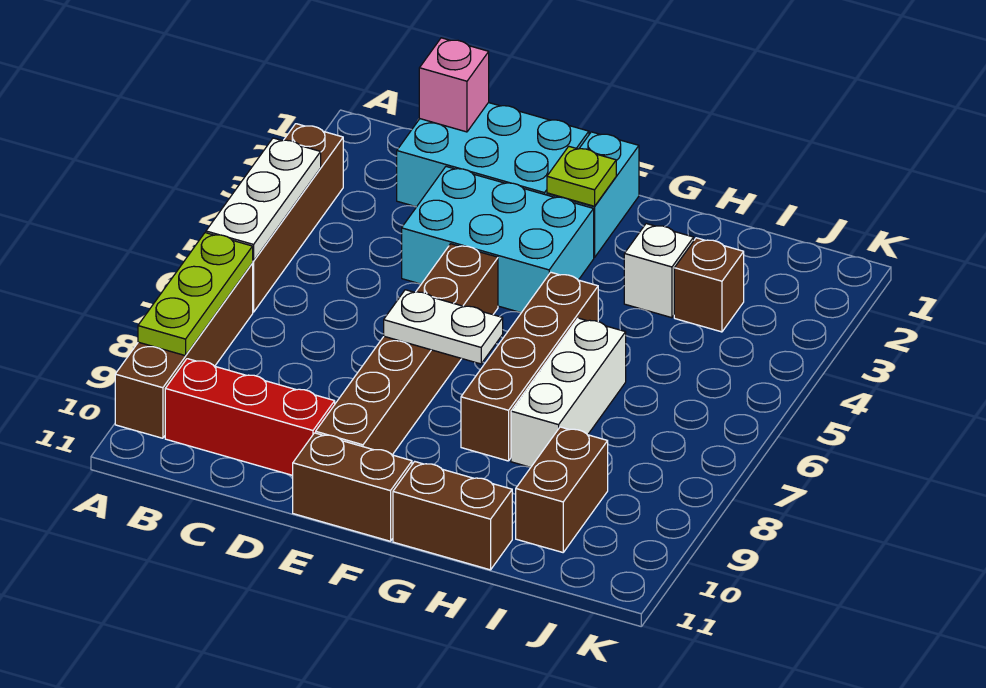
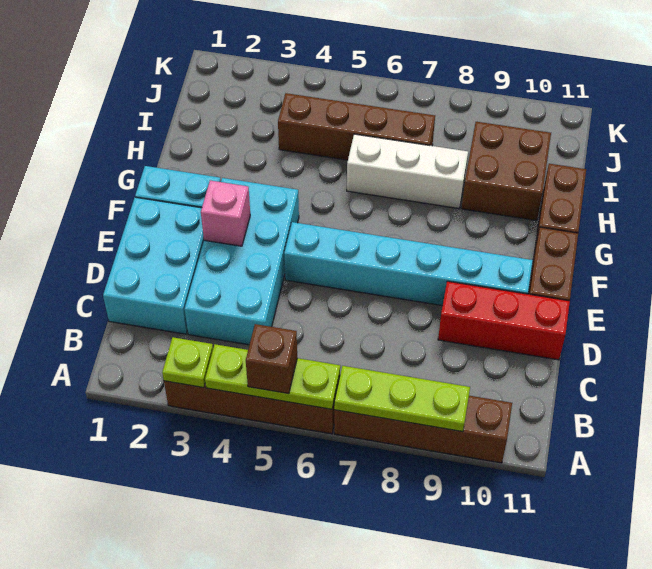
white 1x3 plate [206,138,321,261] -> lime 1x3 plate [205,344,340,409]
red 1x3 brick [165,359,335,475] -> red 1x3 brick turned to [438,281,570,360]
pink 1x1 brick [419,38,489,132] -> pink 1x1 brick moved to [201,180,250,246]
cyan 2x3 brick [402,167,594,313] -> cyan 2x4 brick [185,178,299,345]
brown 1x6 brick [316,244,498,455] -> cyan 1x6 brick [284,222,533,306]
white 1x2 plate [384,290,503,364] -> none
lime 1x1 plate [547,146,616,206] -> lime 1x1 plate moved to [162,337,213,388]
brown 1x4 brick [461,272,598,461] -> brown 1x4 brick moved to [278,93,435,160]
white 1x1 brick [624,224,694,318] -> none
brown 1x1 brick [674,238,744,332] -> brown 1x1 brick moved to [246,324,297,394]
brown 1x2 brick [516,427,608,552] -> brown 2x2 brick [461,122,551,221]

